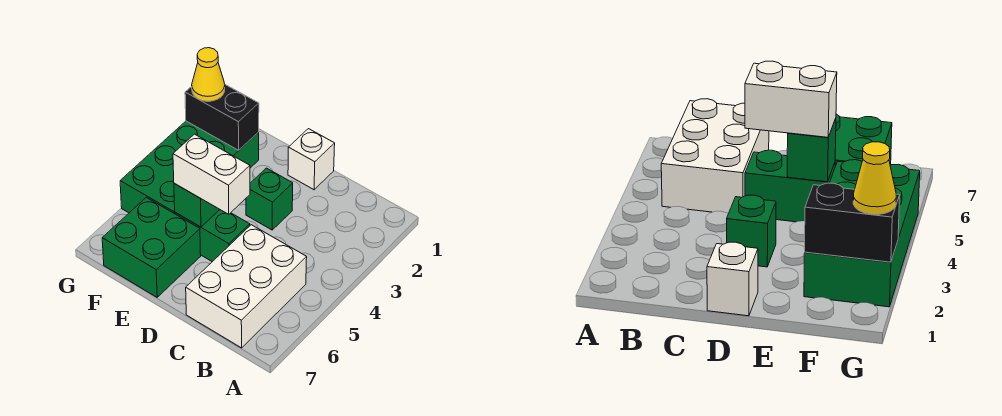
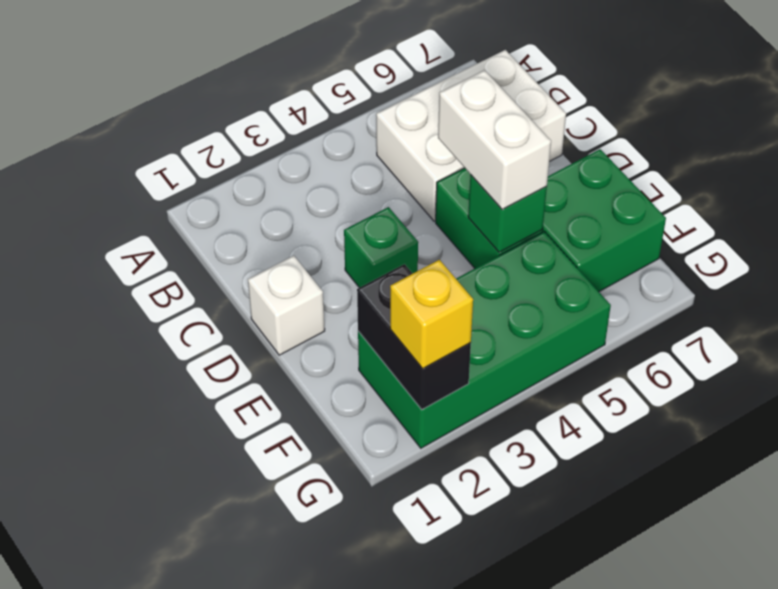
yellow 1x1 cone [192,48,225,101] -> yellow 1x1 brick [390,260,473,369]

